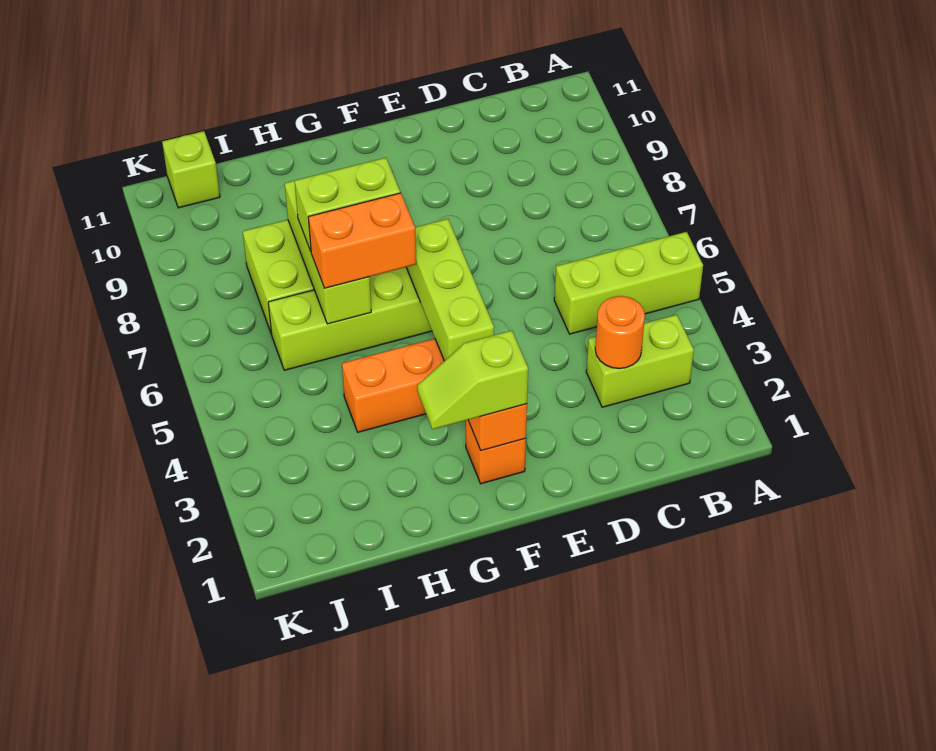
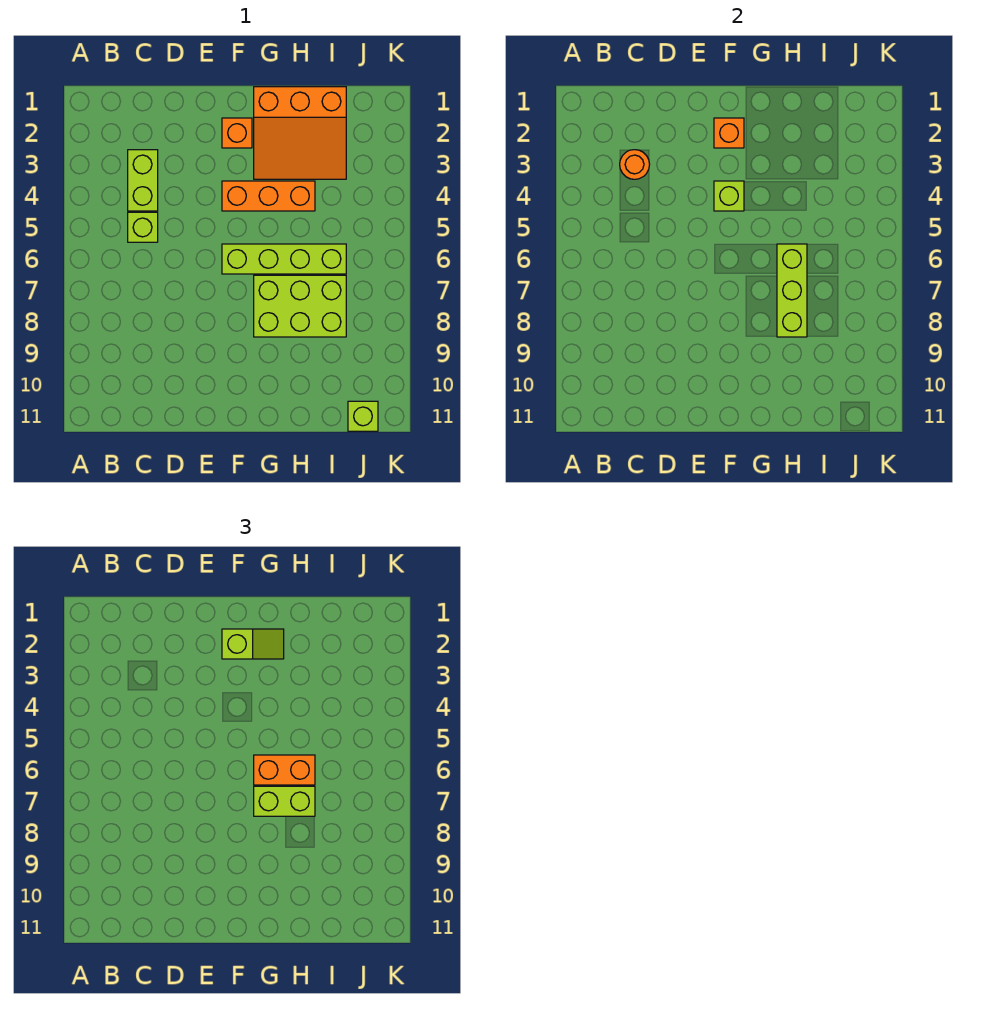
lime 1x3 brick [554,232,703,334] -> lime 1x1 brick [128,212,158,242]
lime 1x2 brick [586,315,694,407] -> lime 1x2 brick turned to [128,150,158,211]
lime 1x3 brick [406,219,494,361] -> lime 1x1 brick [714,181,744,211]
none -> orange 3x3 slope [254,87,346,179]

